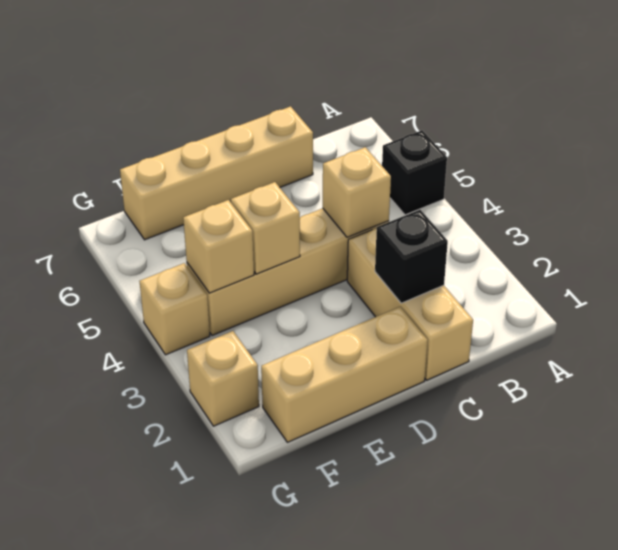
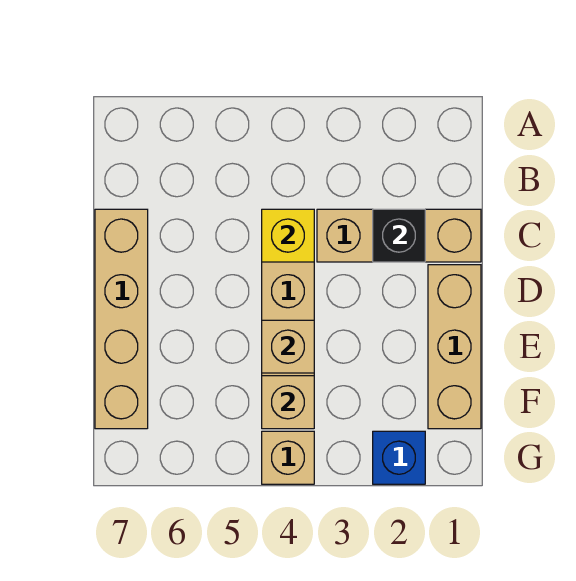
black 1x1 brick [382,130,447,215] -> none
tan 1x1 brick [323,147,391,237] -> yellow 1x1 brick [262,209,314,262]
tan 1x1 brick [187,331,259,426] -> blue 1x1 brick [373,431,425,484]

